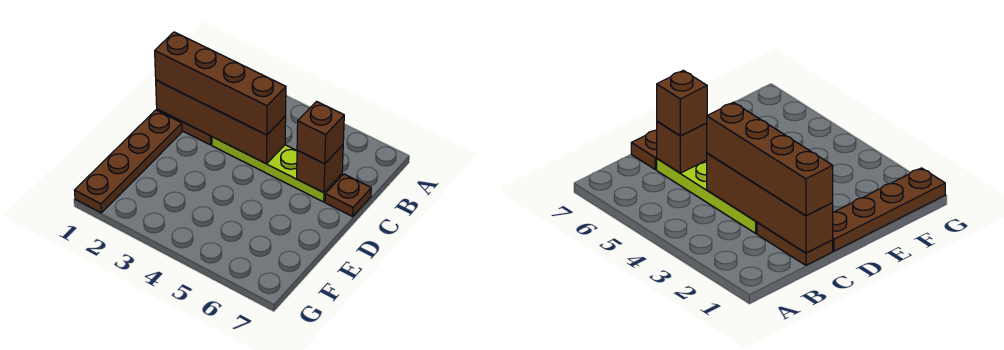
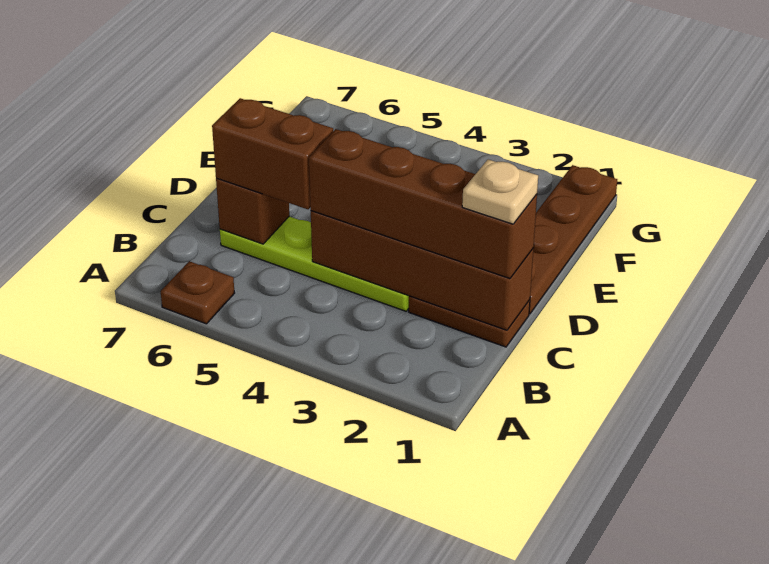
none -> tan 1x1 plate [462,159,538,224]
brown 1x1 brick [297,101,344,164] -> brown 1x2 brick [212,98,333,209]
brown 1x1 plate [325,174,371,217] -> brown 1x1 plate moved to [161,261,234,324]

